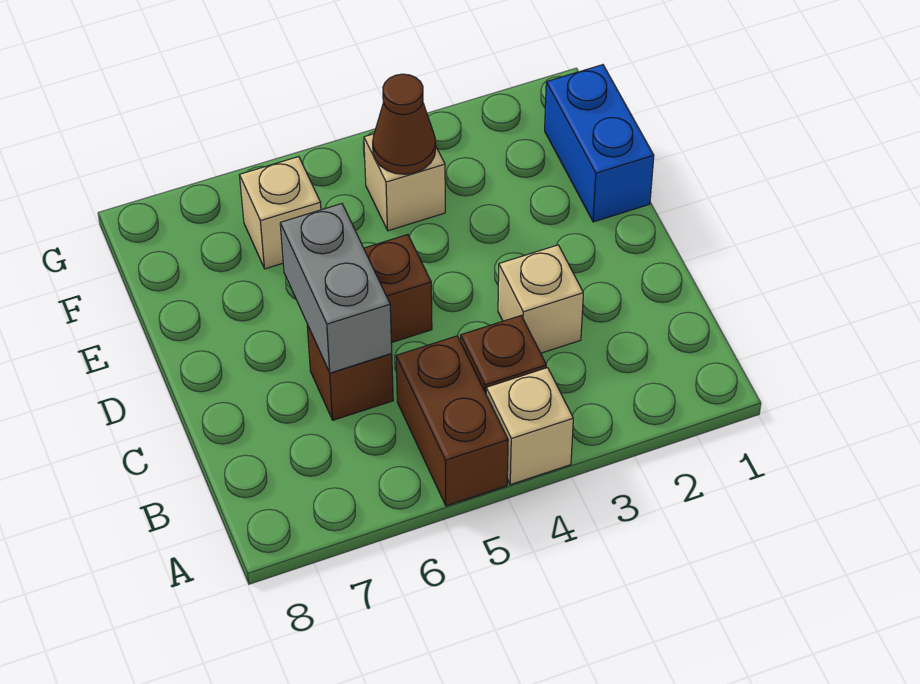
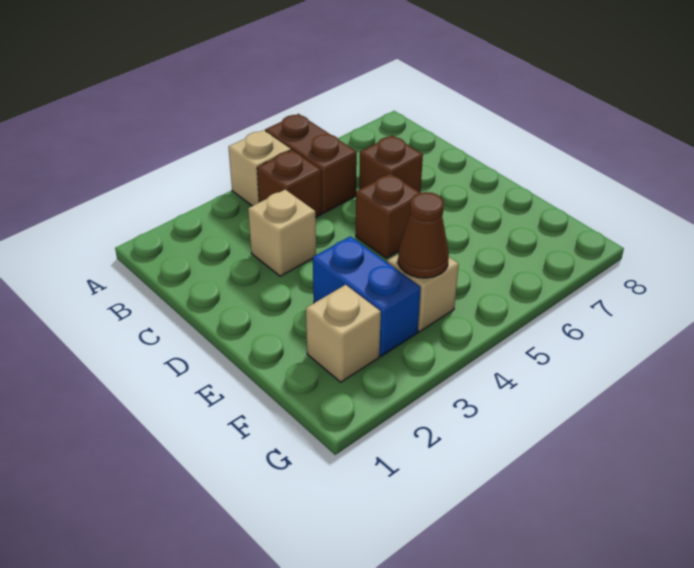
grey 1x2 brick [280,204,392,373] -> none
blue 1x2 brick [545,65,654,222] -> blue 1x2 brick moved to [313,236,421,356]
tan 1x1 brick [240,157,321,269] -> tan 1x1 brick moved to [306,285,381,382]

